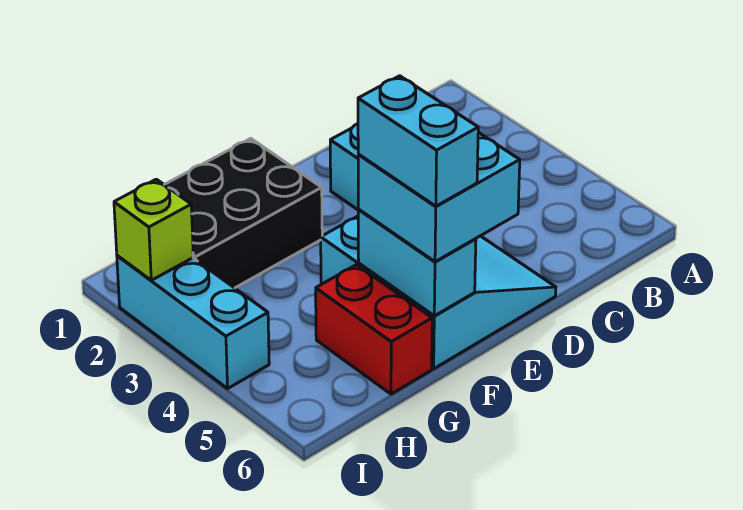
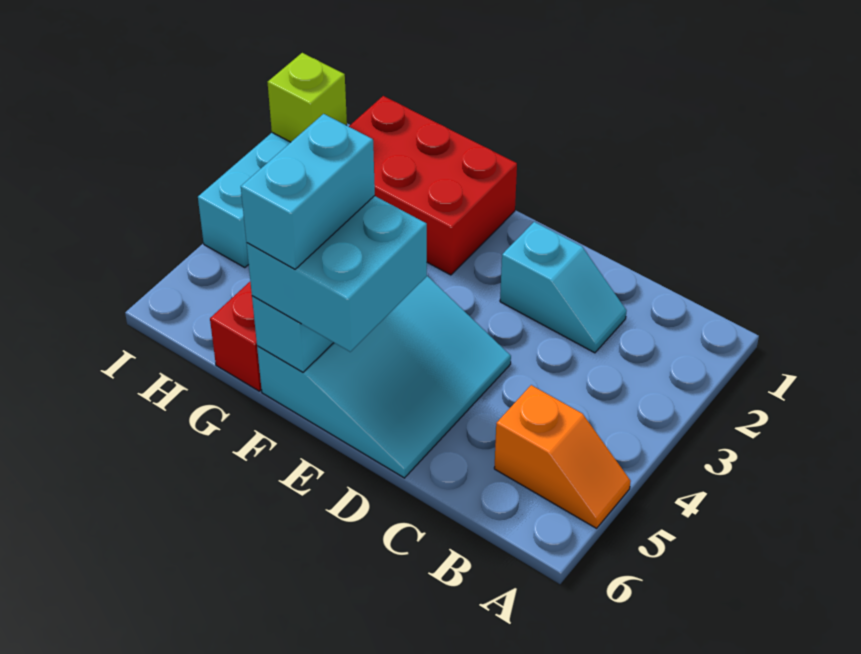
none -> orange 1x2 slope [494,385,631,528]
black 2x3 brick [164,139,322,288] -> red 2x3 brick [349,96,517,275]

